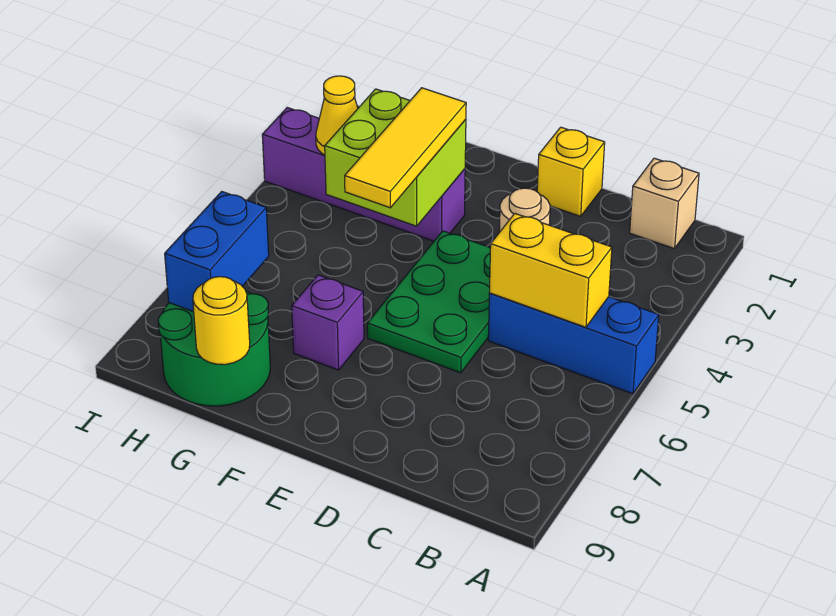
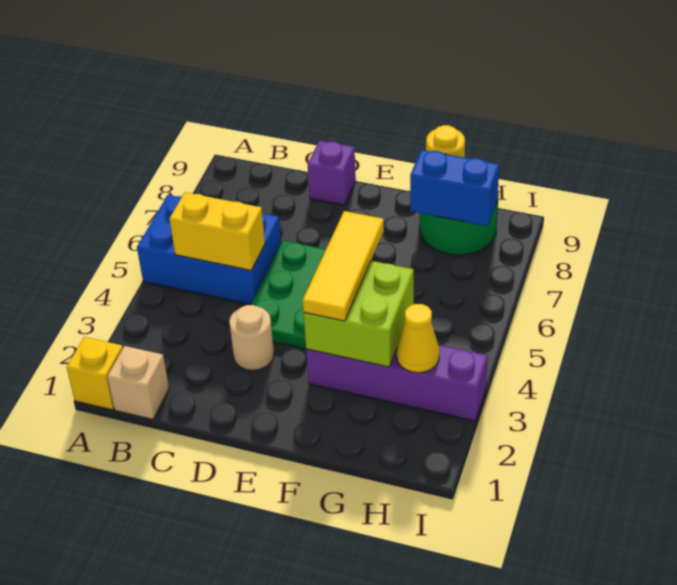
blue 1x3 brick [488,293,659,394] -> blue 2x3 brick [137,195,281,304]
yellow 1x1 brick [537,127,605,216] -> yellow 1x1 brick moved to [67,337,123,410]
purple 1x1 brick [292,275,364,370] -> purple 1x1 brick moved to [308,141,356,205]
blue 1x2 brick [165,191,269,312] -> blue 1x2 brick turned to [410,150,499,226]

